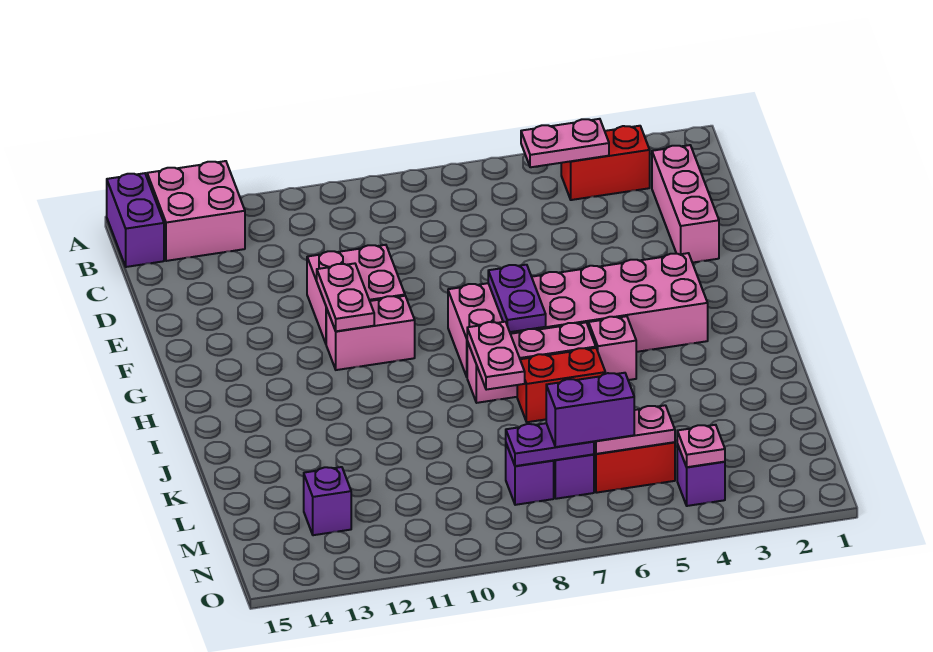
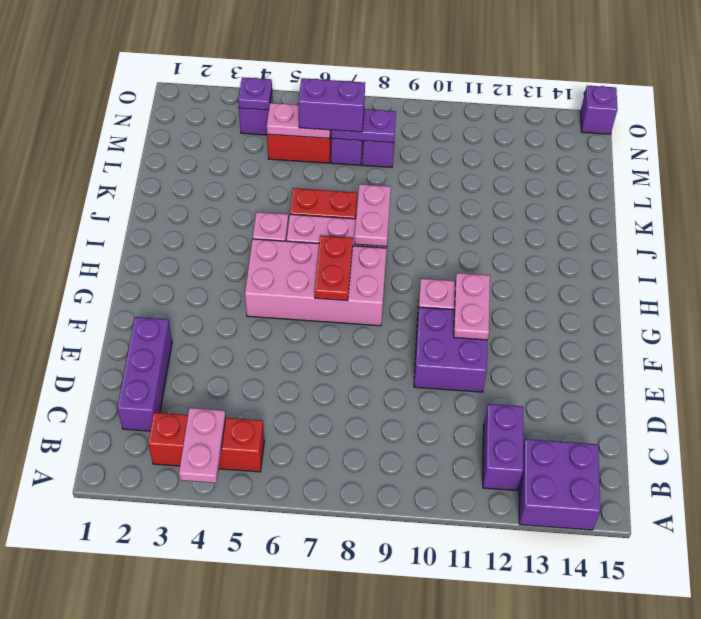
pink 2x2 brick [147,161,245,261] -> purple 2x2 brick [519,439,600,530]
purple 1x2 brick [107,173,164,267] -> purple 1x2 brick moved to [483,404,523,491]
red 1x2 brick [561,126,650,200] -> red 1x3 brick [148,413,264,472]
pink 1x2 plate [521,119,609,167] -> pink 1x2 plate turned to [179,408,226,483]
pink 1x3 brick [652,145,719,263] -> purple 1x3 brick [117,317,172,431]
pink 2x2 brick [307,245,405,343] -> purple 2x2 brick [414,307,487,392]
pink 2x6 brick [448,253,708,377] -> pink 2x4 brick [245,239,387,326]
purple 1x2 plate [488,265,546,332] -> red 1x2 plate [315,235,353,301]
purple 1x1 brick [304,467,351,535] -> purple 1x1 brick moved to [581,86,618,134]
pink 1x1 plate [677,425,725,467] -> purple 1x1 plate [238,77,272,110]

